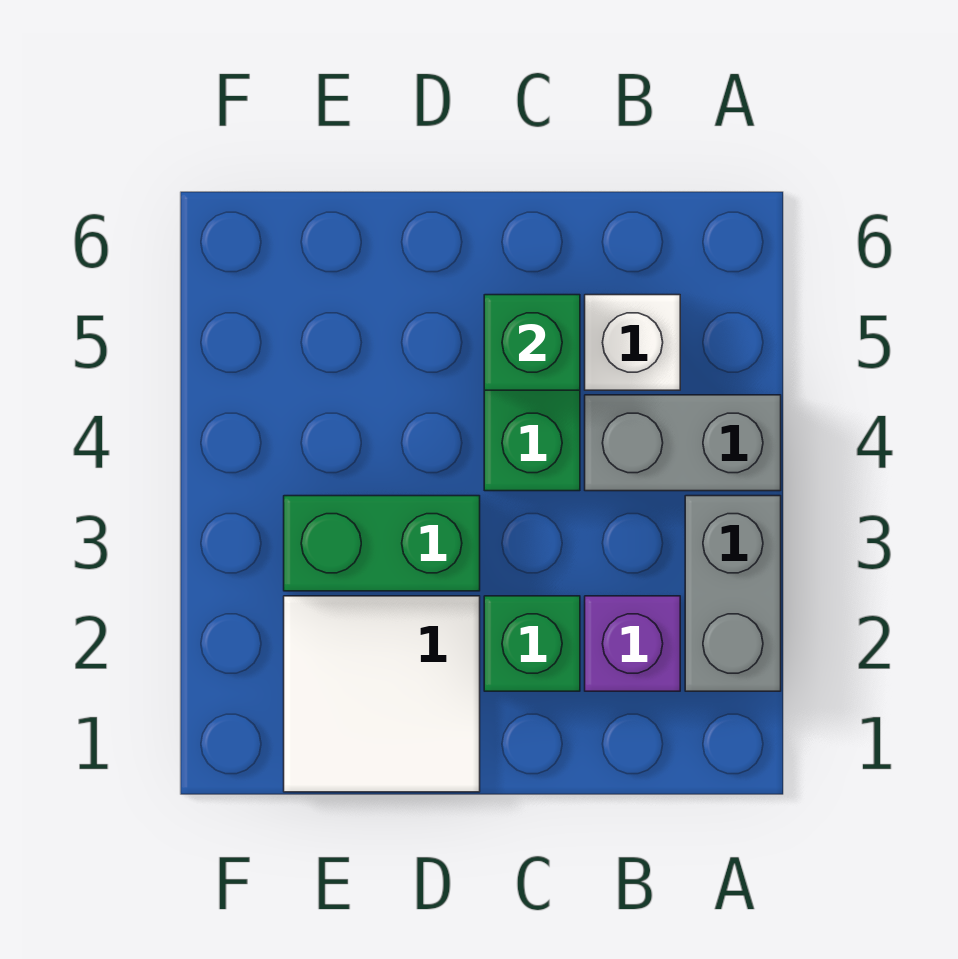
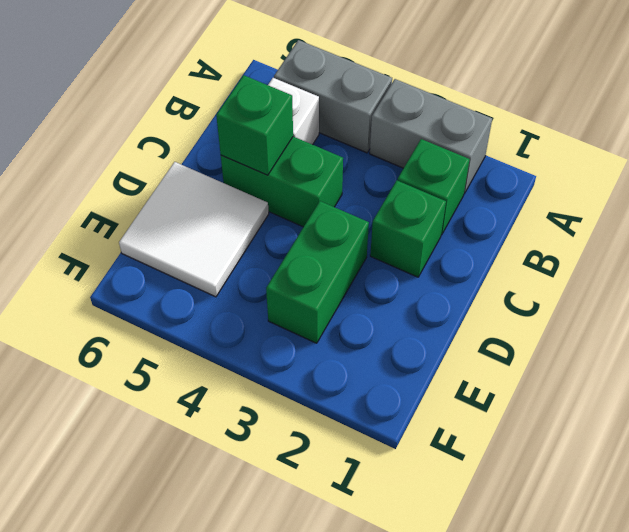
grey 1x2 brick [585,395,781,491] -> grey 1x2 brick turned to [274,40,392,153]
purple 1x1 brick [585,596,680,691] -> green 1x1 brick [398,139,470,235]
white 2x2 tile [284,596,480,792] -> white 2x2 tile moved to [119,162,269,297]

